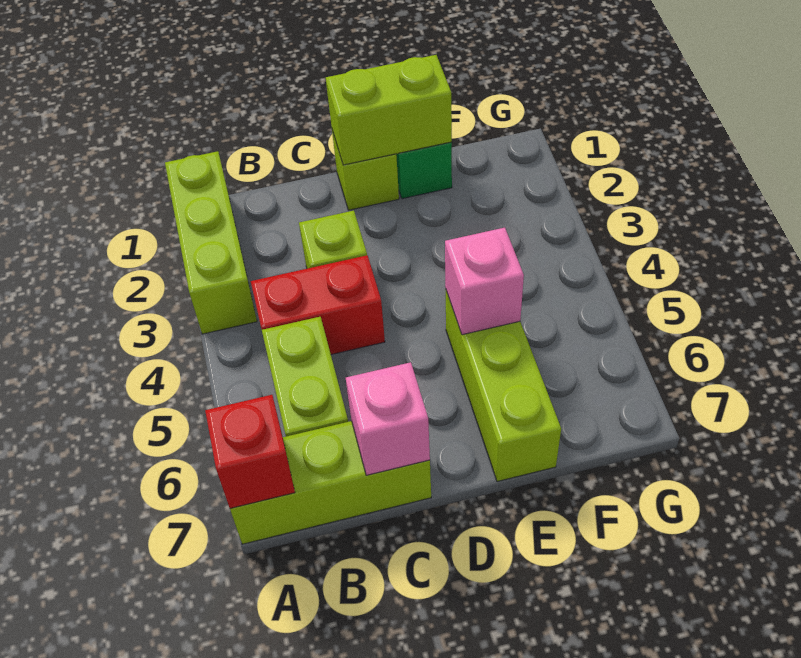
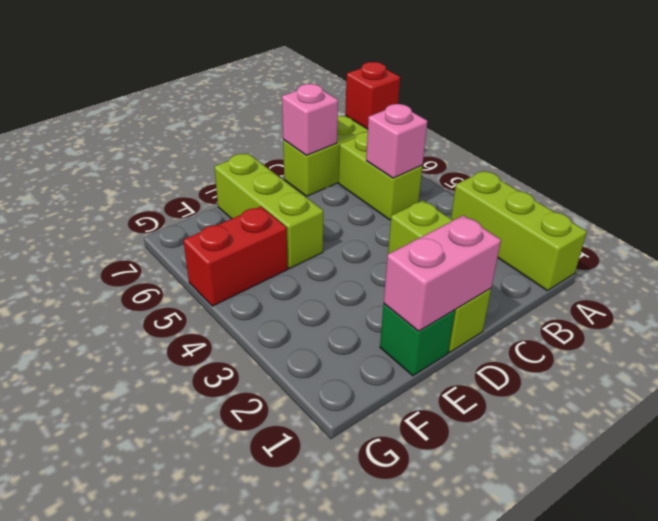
red 1x2 brick [251,255,385,355] -> red 1x2 brick moved to [183,206,288,306]
lime 1x2 brick [326,55,452,165] -> pink 1x2 brick [384,215,501,331]
pink 1x1 brick [445,228,524,335] -> pink 1x1 brick moved to [366,104,427,178]

